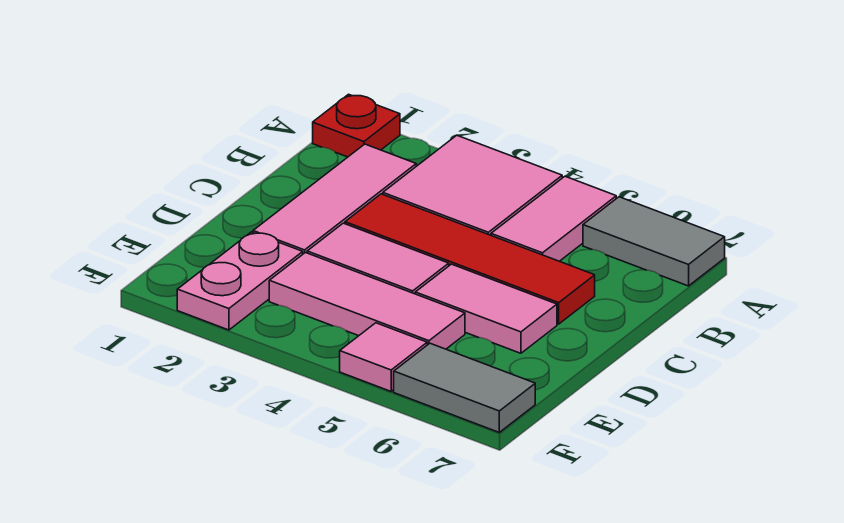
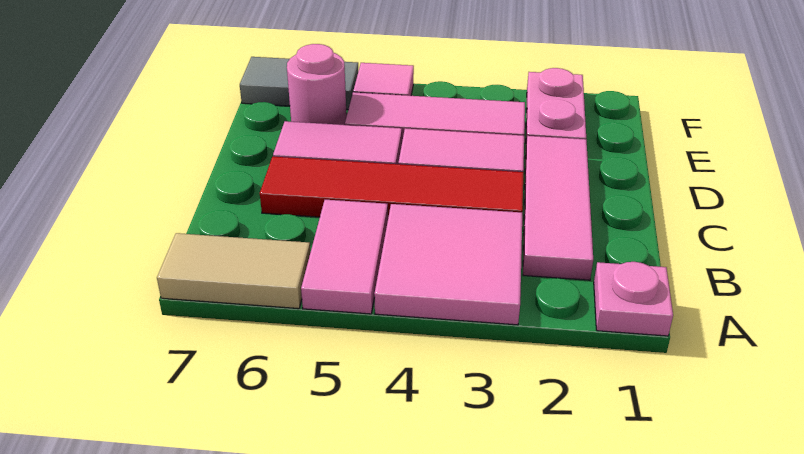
red 1x1 plate [313,94,400,157] -> pink 1x1 plate [594,262,673,336]
grey 1x2 tile [583,197,725,286] -> tan 1x2 tile [157,233,311,309]
none -> pink 1x1 round brick [287,44,347,125]

